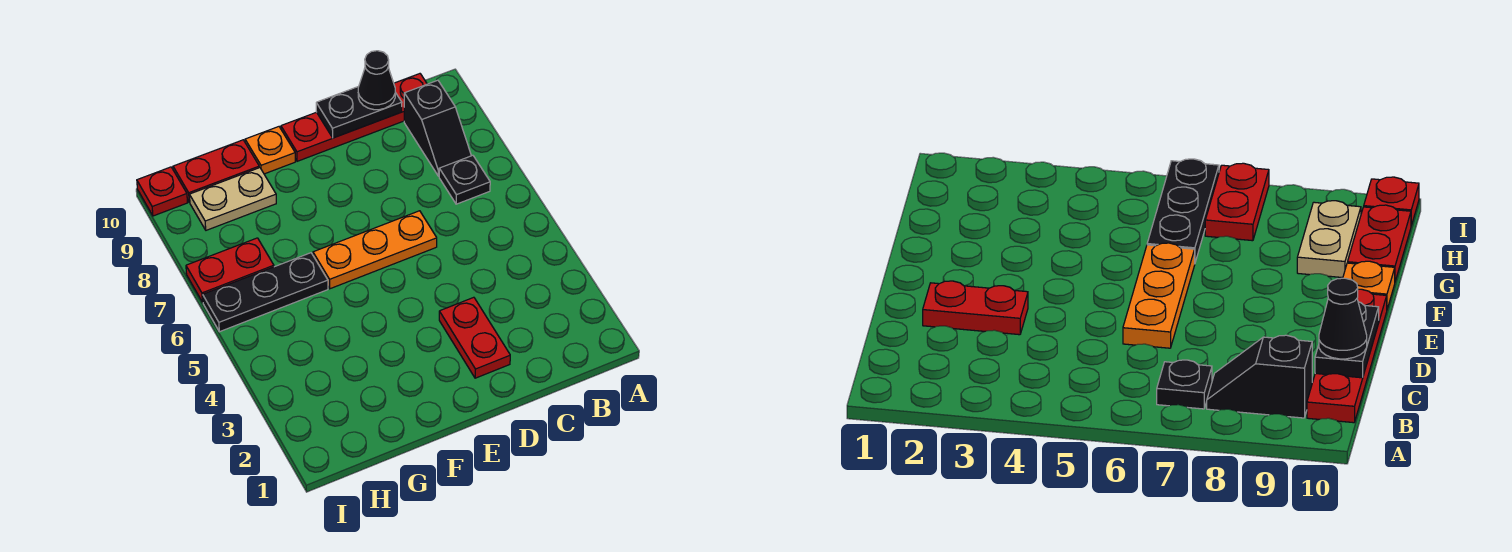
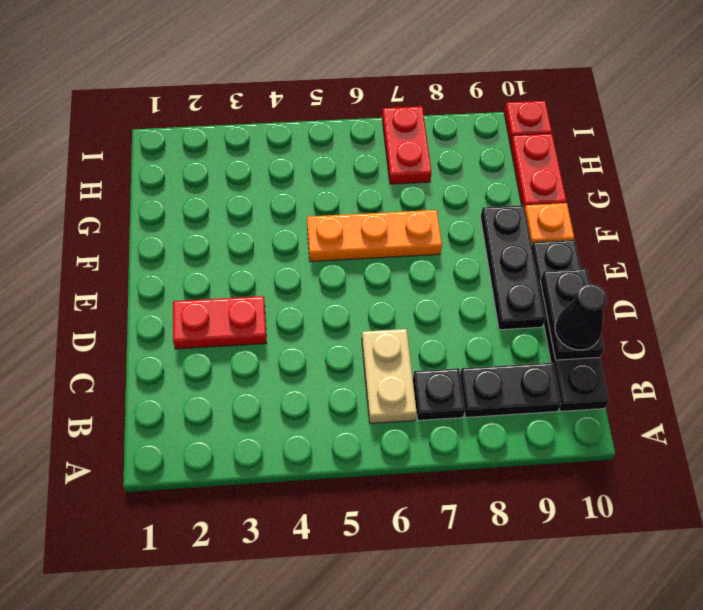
black 1x2 slope [404,80,471,176] -> black 1x2 plate [460,363,561,417]
red 1x4 plate [281,74,427,161] -> black 1x4 plate [532,240,609,411]
orange 1x3 plate [313,211,437,289] -> orange 1x3 plate turned to [307,210,442,261]
black 1x3 plate [203,253,328,332] -> black 1x3 plate moved to [481,205,545,330]
tan 1x2 plate [189,168,276,230] -> tan 1x2 plate moved to [362,329,417,424]

